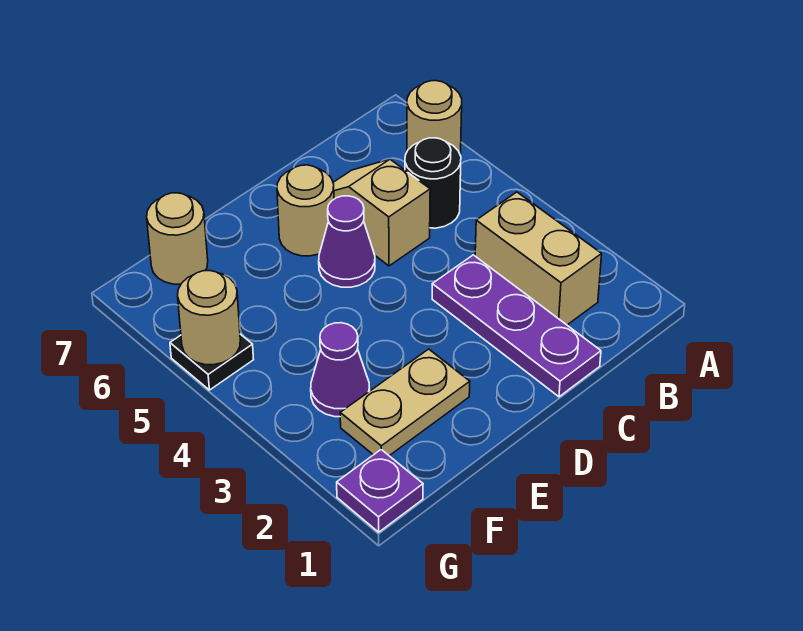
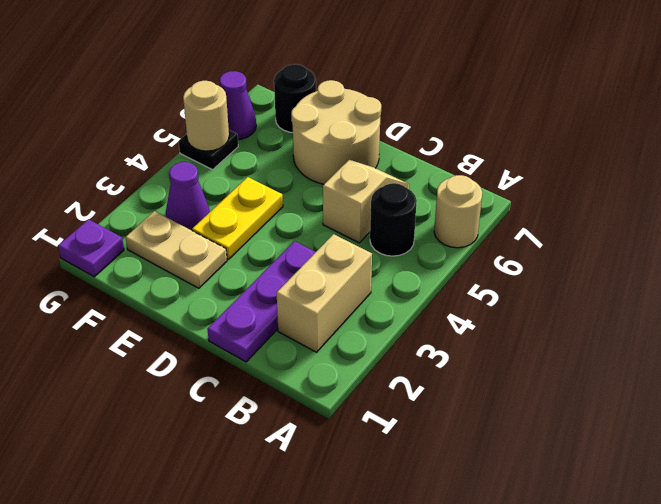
purple 1x1 cone [319,196,375,287] -> purple 1x1 cone moved to [220,71,256,140]
tan 1x1 round brick [277,165,334,256] -> tan 2x2 round brick [291,80,381,184]
none -> yellow 1x2 plate [192,177,283,259]
tan 1x1 round brick [147,193,208,284] -> black 1x1 round brick [274,64,316,133]

